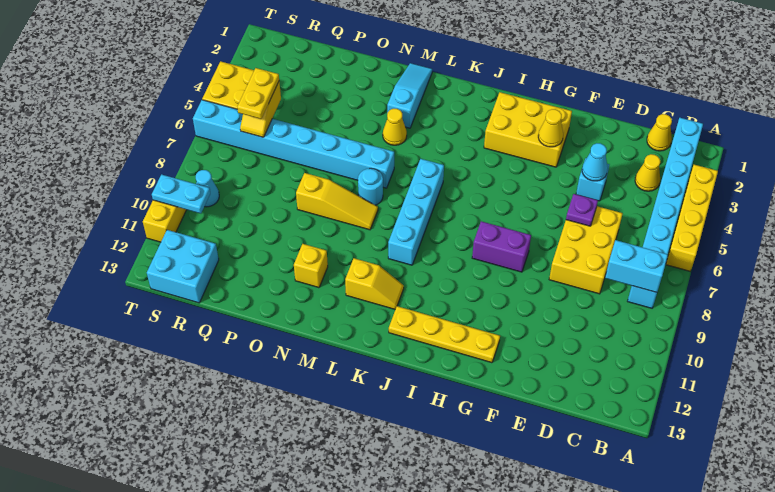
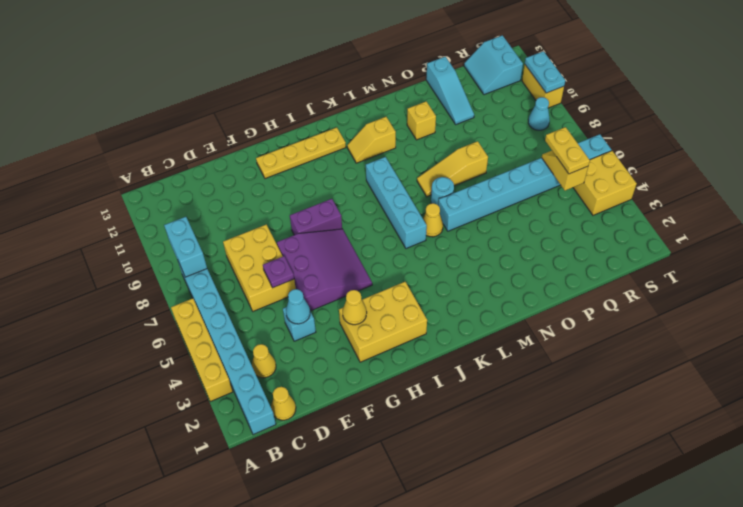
cyan 1x2 brick [605,240,668,292] -> cyan 1x2 brick turned to [164,217,207,277]
none -> purple 3x3 slope [277,229,372,311]
cyan 1x3 slope [387,63,432,128] -> cyan 1x3 slope moved to [426,57,474,124]
yellow 1x1 cone [383,109,407,145] -> yellow 1x1 cone moved to [423,203,443,237]
cyan 2x2 brick [147,230,219,303] -> cyan 2x2 slope [464,35,523,95]
cyan 1x2 plate [152,174,210,213] -> cyan 1x2 plate turned to [525,51,565,93]

